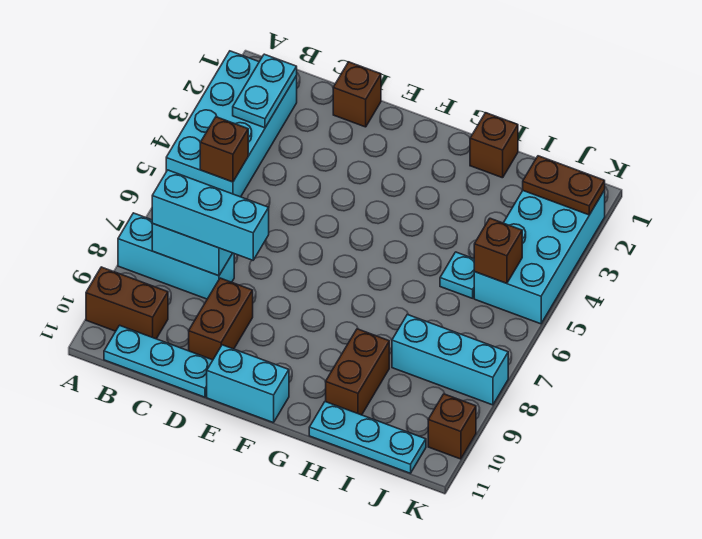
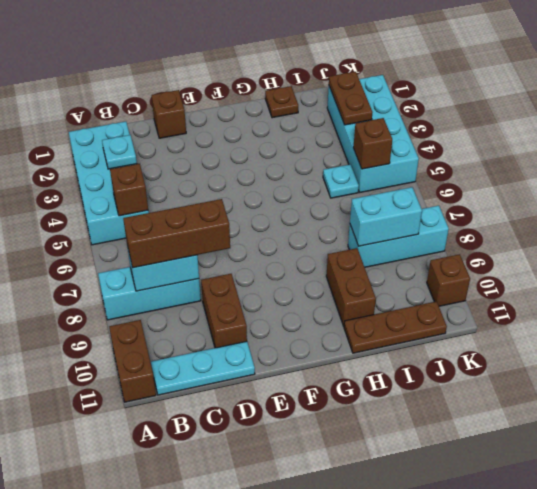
brown 1x2 brick [86,267,168,339] -> brown 1x2 brick turned to [109,320,156,402]
cyan 1x2 plate [233,54,297,128] -> cyan 1x1 plate [102,135,137,169]
cyan 1x3 brick [152,170,269,260] -> brown 1x3 brick [123,199,230,268]
cyan 1x2 brick [207,345,289,423] -> cyan 1x2 brick moved to [350,187,422,246]
brown 1x1 brick [470,113,518,178] -> brown 1x1 plate [265,86,298,118]
cyan 1x3 plate [309,402,426,473] -> brown 1x3 plate [344,302,447,353]
brown 1x2 plate [523,156,605,215] -> brown 1x2 plate turned to [329,72,373,125]

